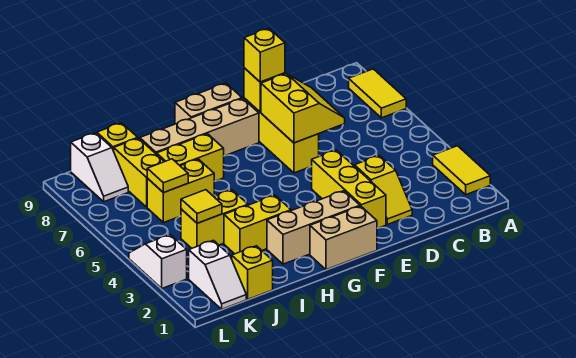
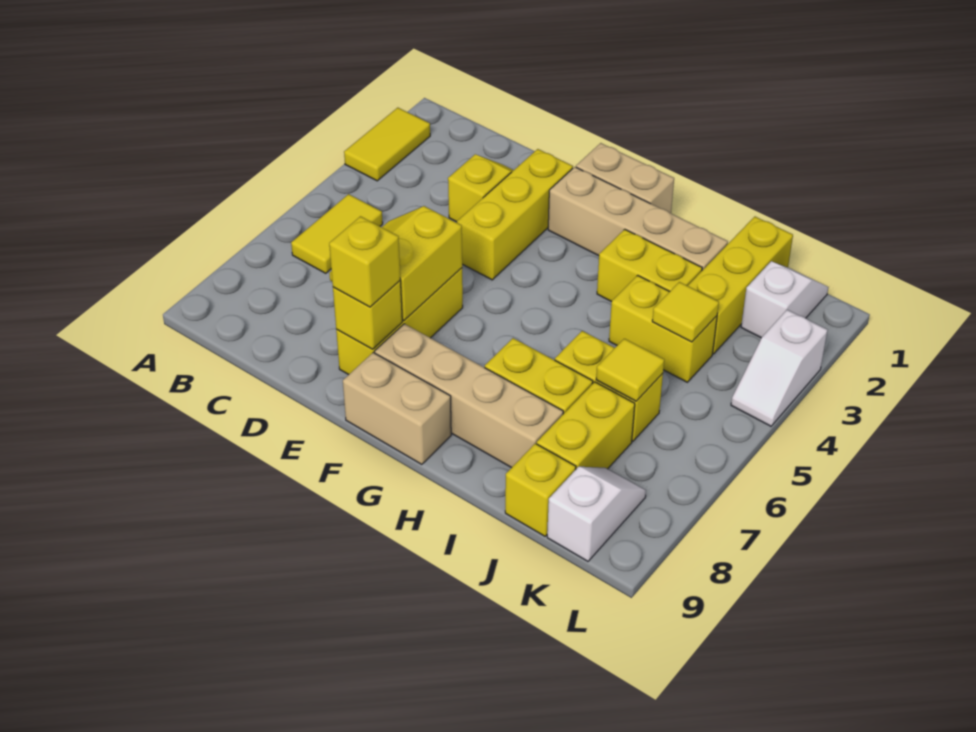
yellow 1x2 tile [349,69,406,118] -> yellow 1x2 tile moved to [291,194,383,273]
tan 1x3 brick [267,191,360,264] -> tan 1x4 brick [548,167,728,270]
yellow 1x1 brick [232,246,273,299] -> yellow 1x3 brick [688,217,793,354]

